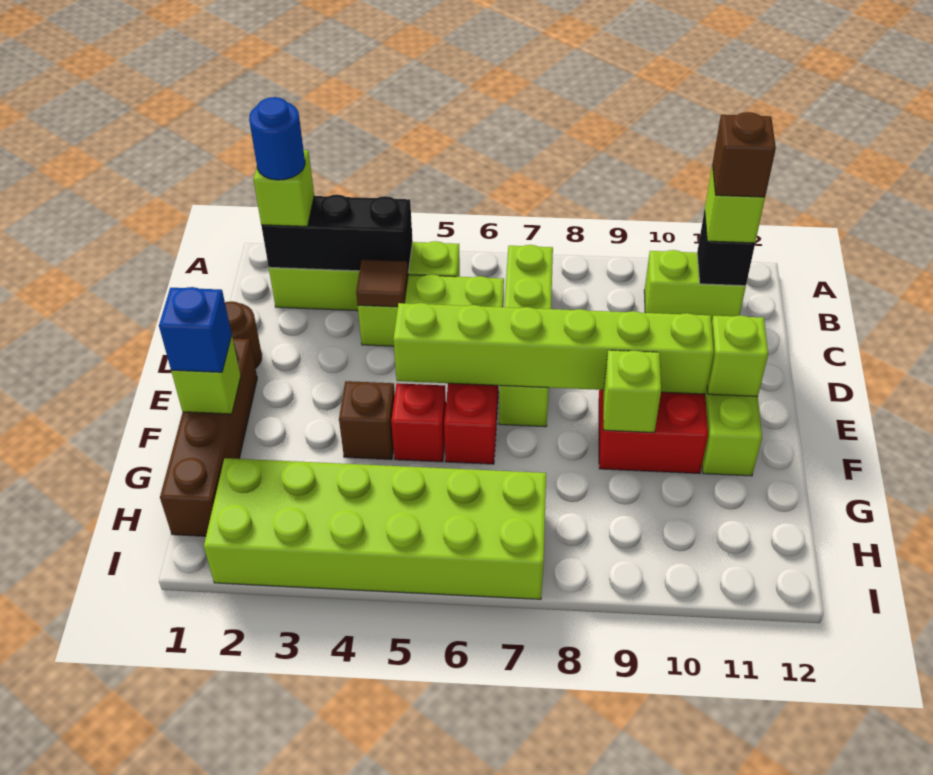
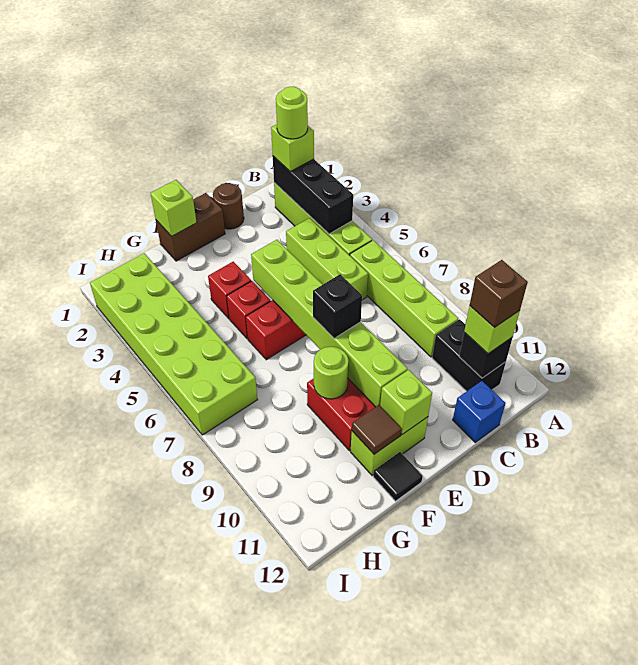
blue 1x1 round brick [249,97,305,180] -> lime 1x1 round brick [276,87,308,139]
lime 1x4 brick [499,245,553,427] -> lime 1x4 brick turned to [350,240,458,357]
lime 1x2 brick [644,250,746,324] -> black 1x2 brick [432,319,506,391]
brown 1x1 tile [356,259,408,307] -> brown 1x1 tile moved to [352,405,402,454]
brown 1x4 brick [160,339,257,536] -> brown 1x2 brick [156,193,225,261]
none -> black 1x1 brick [313,274,362,338]
blue 1x1 brick [159,287,232,372] -> blue 1x1 brick moved to [453,381,506,442]
brown 1x1 brick [339,381,395,460] -> red 1x1 brick [208,262,251,318]
lime 1x1 brick [603,350,661,432] -> lime 1x1 round brick [314,347,349,399]
none -> black 1x1 tile [373,452,423,501]

